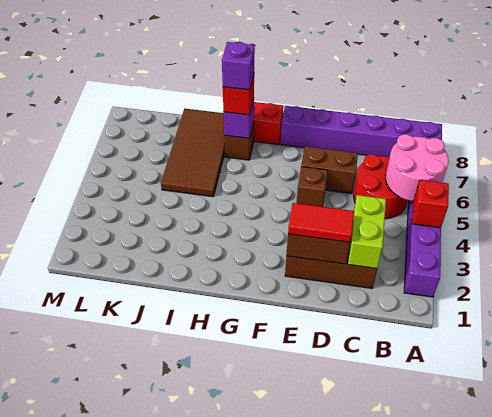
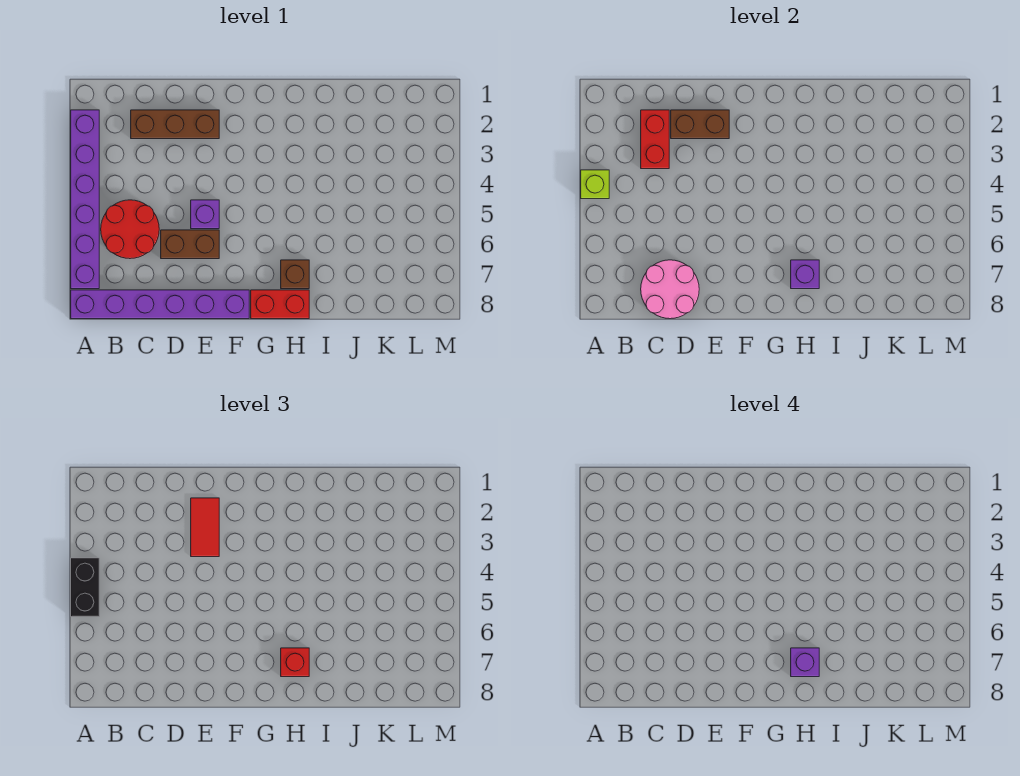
red 1x1 brick [412,180,449,228] -> lime 1x1 brick [581,170,609,199]
none -> black 1x2 brick [71,558,99,617]
pink 2x2 round brick [386,134,449,201] -> pink 2x2 round brick moved to [641,260,699,319]
lime 1x2 brick [348,195,386,268] -> red 1x2 brick [641,110,669,169]
red 1x2 tile [288,203,354,242] -> red 1x2 tile turned to [191,498,219,557]
brown 1x1 brick [297,167,328,207] -> purple 1x1 brick [191,200,219,229]
brown 2x4 tile [161,109,225,197] -> none

